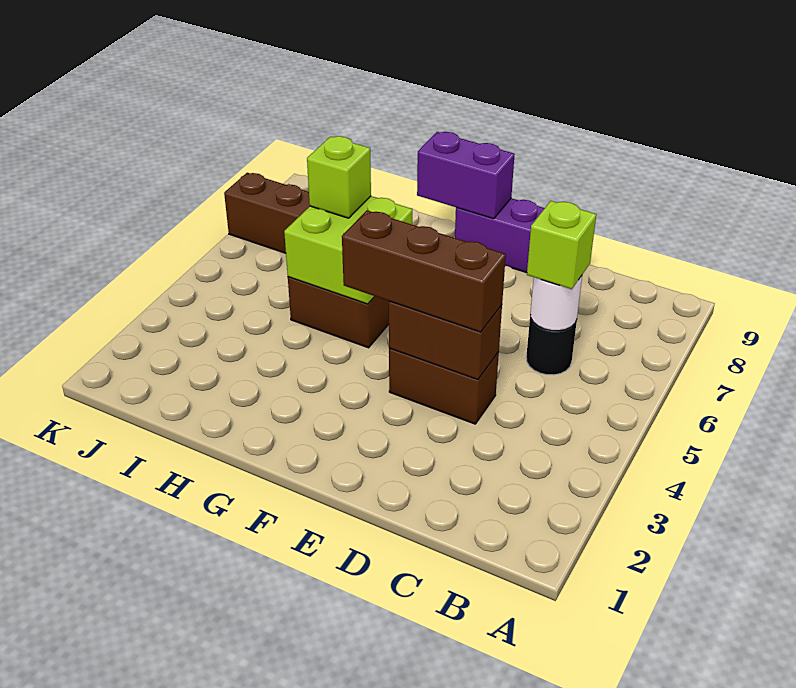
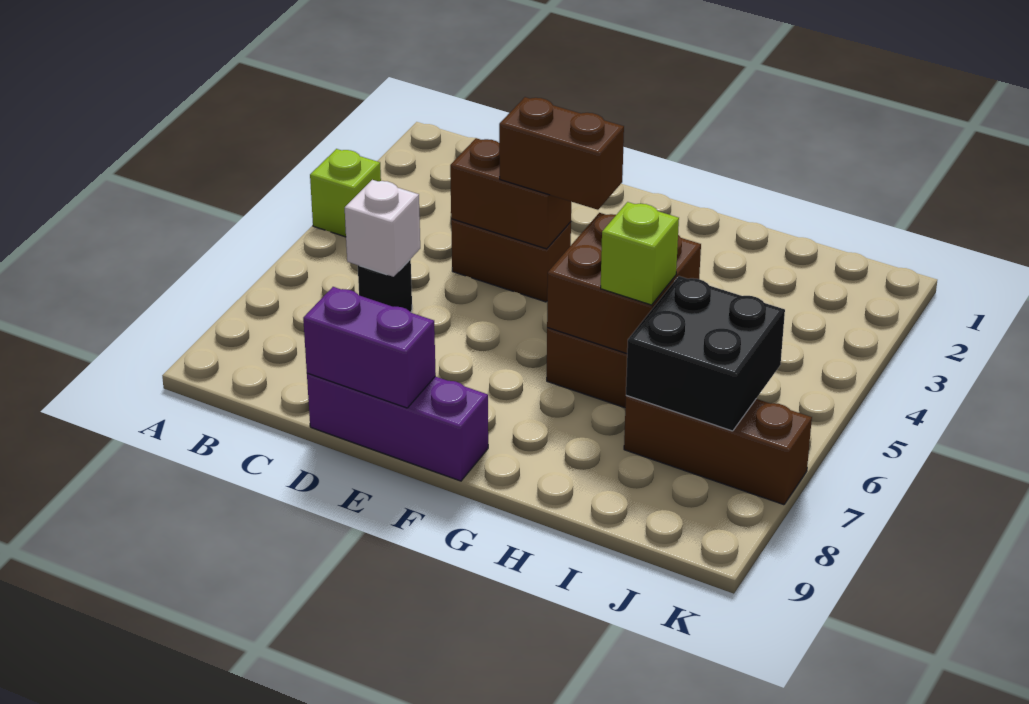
white 1x1 round brick [530,276,582,331] -> white 1x1 brick [345,180,420,277]
lime 1x1 brick [527,201,596,289] -> lime 1x1 brick moved to [310,149,381,237]
brown 1x3 brick [342,211,506,332] -> brown 1x2 brick [499,97,624,210]
purple 1x2 brick [417,132,515,219] -> purple 1x2 brick moved to [303,287,436,408]
lime 2x2 brick [284,196,412,304] -> brown 2x2 brick [547,213,701,354]
none -> black 2x2 brick [626,276,785,431]

